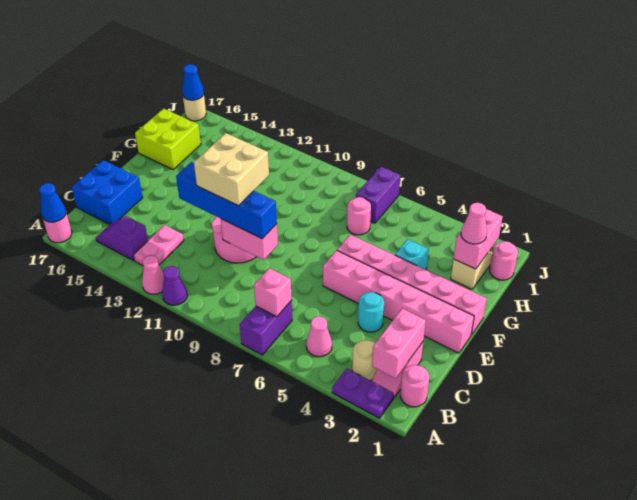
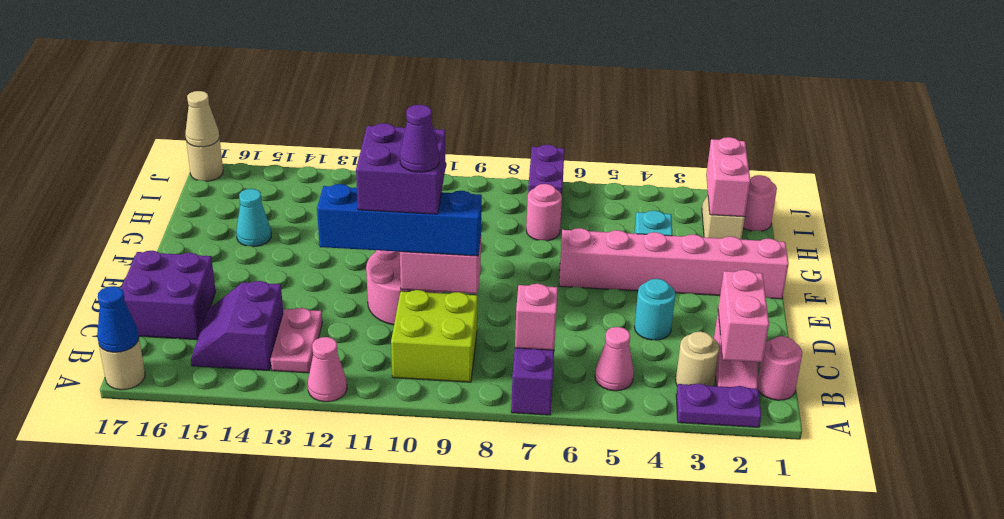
purple 1x1 cone [162,266,187,305] -> purple 1x1 cone moved to [400,105,440,172]
pink 1x1 round brick [43,213,72,243] -> tan 1x1 round brick [99,339,145,390]
purple 1x2 slope [96,216,148,261] -> purple 2x2 slope [191,281,283,371]
blue 2x2 brick [72,160,143,224] -> purple 2x2 brick [121,251,216,340]
tan 2x2 brick [194,133,269,206] -> purple 2x2 brick [356,123,445,214]
pink 1x6 brick [323,250,474,353] -> none
none -> cyan 1x1 cone [236,189,271,247]
lime 2x2 brick [135,109,201,169] -> lime 2x2 brick moved to [391,290,478,382]
pink 1x1 cone [461,203,487,244] -> none
blue 1x1 cone [182,64,204,100] -> tan 1x1 cone [185,91,219,147]

